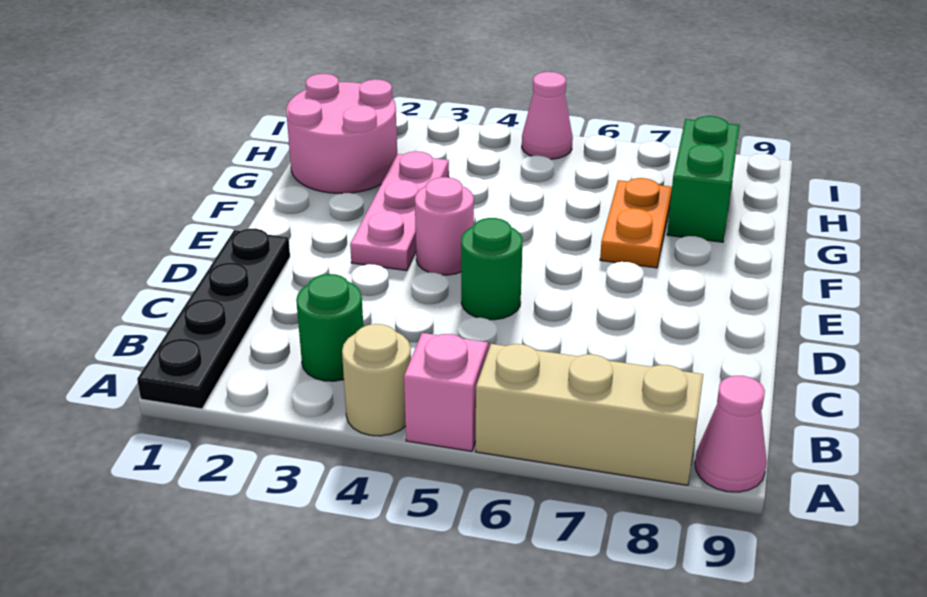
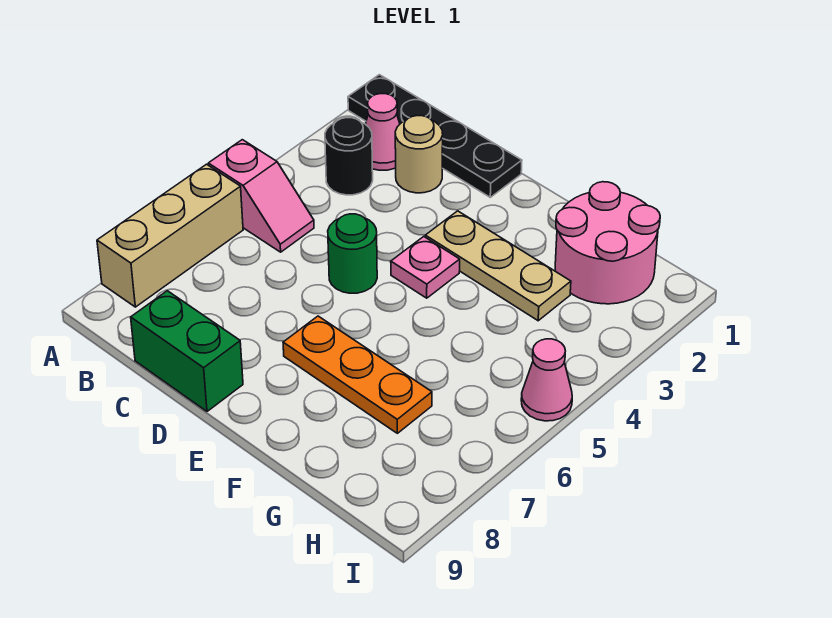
tan 1x1 round brick [342,324,411,436] -> tan 1x1 round brick moved to [395,116,443,193]
pink 1x1 cone [695,376,767,492] -> pink 1x1 cone moved to [366,94,400,170]
green 1x1 round brick [296,274,363,381] -> black 1x1 round brick [325,118,373,195]
pink 1x3 plate [350,151,449,271] -> tan 1x3 plate [425,211,571,321]
pink 1x1 round brick [415,177,474,275] -> pink 1x1 plate [391,237,460,298]
orange 1x2 plate [600,178,672,268] -> orange 1x3 plate [283,316,432,433]
green 1x2 brick [667,116,740,242] -> green 1x2 brick moved to [131,291,243,411]

